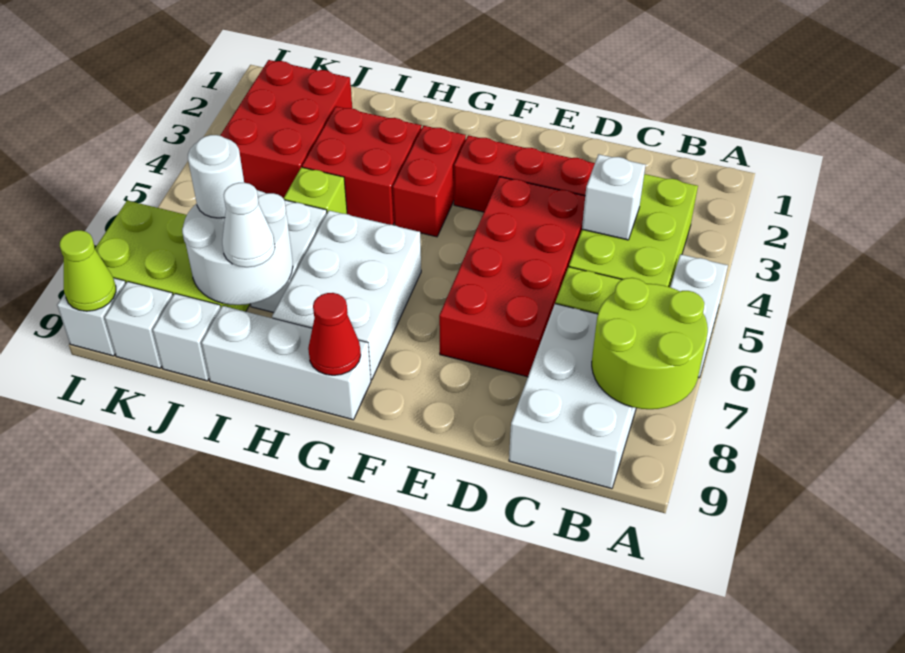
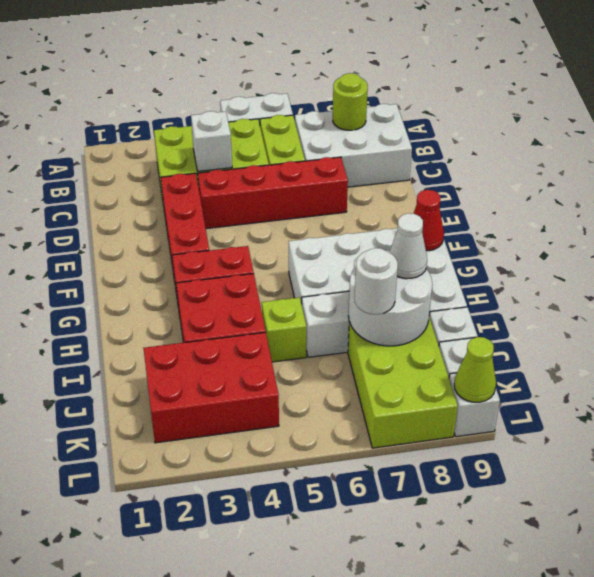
lime 2x2 round brick [592,278,708,409] -> lime 1x1 round brick [333,73,368,130]
red 2x4 brick [439,177,585,377] -> red 1x4 brick [198,157,348,229]

